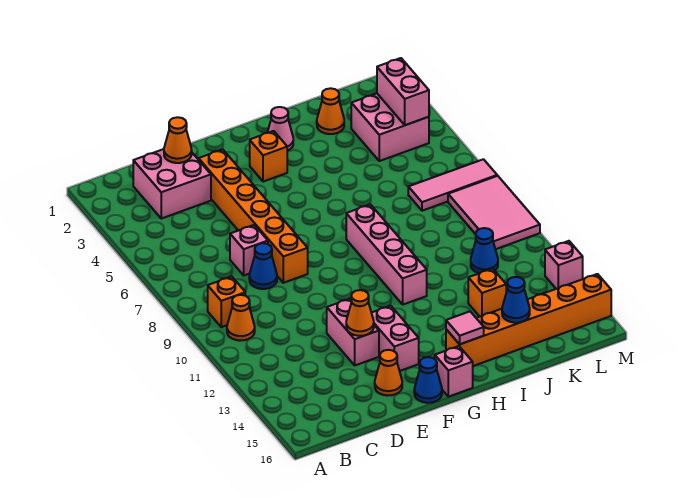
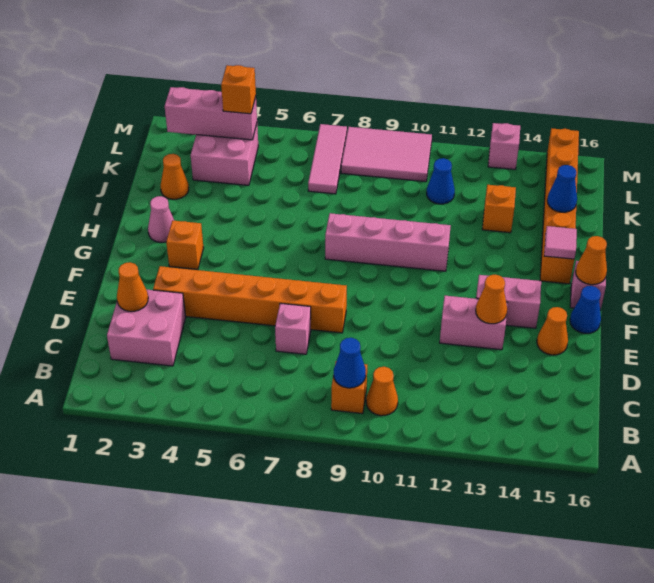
blue 1x1 cone [249,243,277,289] -> blue 1x1 cone moved to [334,338,366,388]
none -> orange 1x1 cone [576,236,607,285]
pink 1x2 brick [377,58,429,125] -> pink 1x3 brick [165,87,257,140]
none -> orange 1x1 brick [221,65,256,114]

